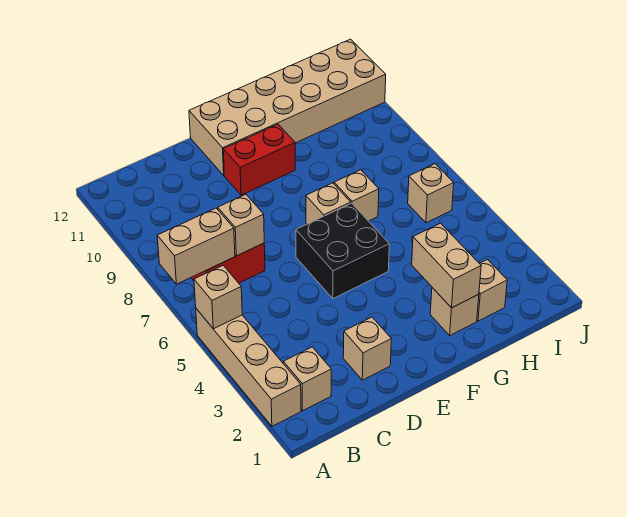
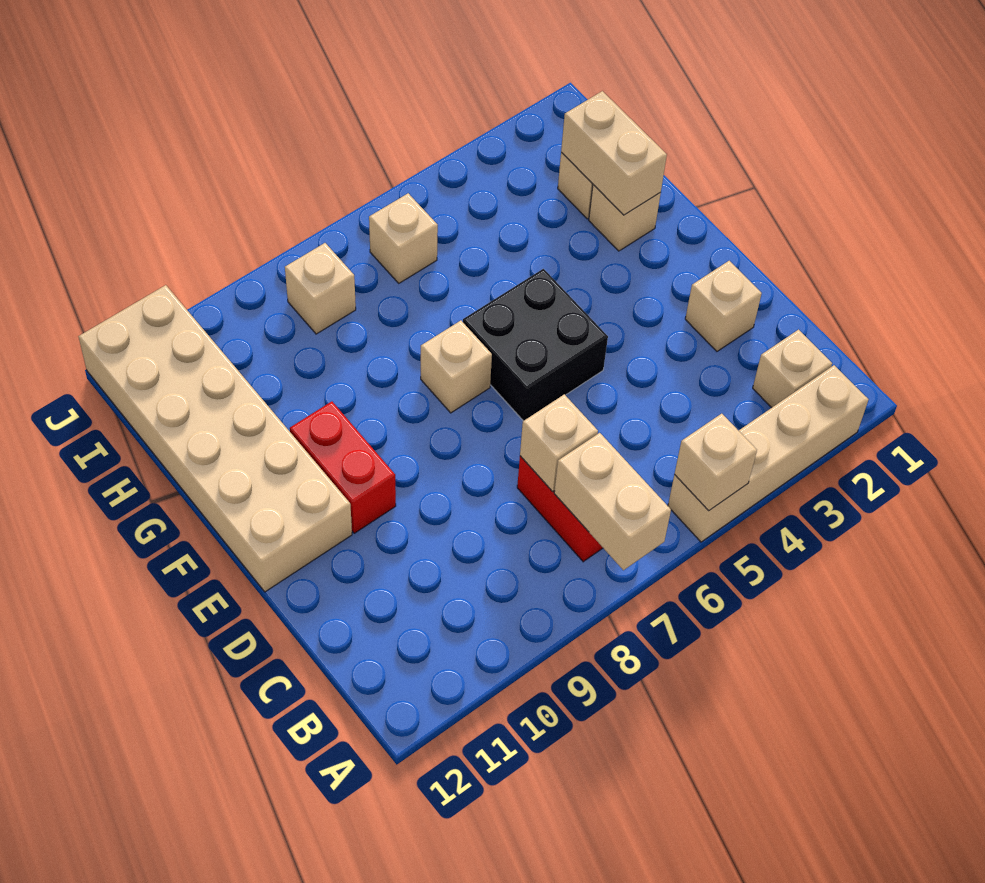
tan 1x2 brick [412,223,481,308] -> tan 1x2 brick turned to [561,91,667,215]
tan 1x1 brick [334,170,379,221] -> tan 1x1 brick moved to [285,243,356,334]

